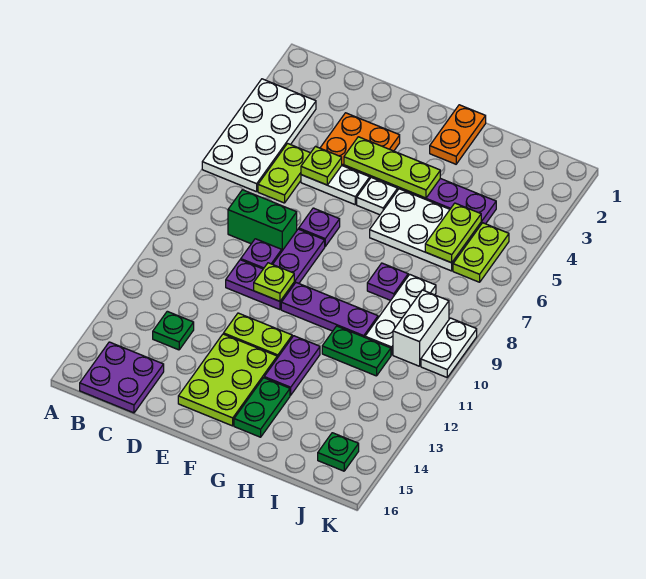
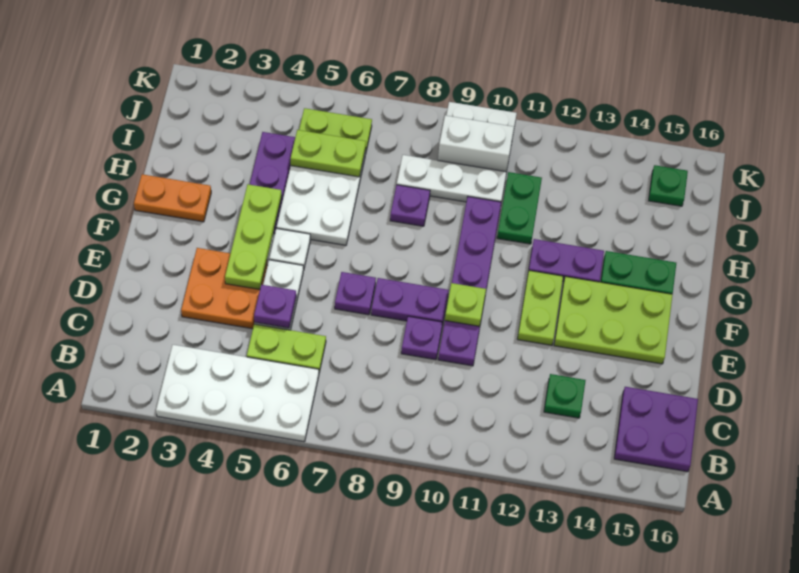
green 1x2 brick [228,190,297,251] -> none
lime 1x1 plate [301,146,342,185] -> purple 1x1 plate [254,285,296,328]

